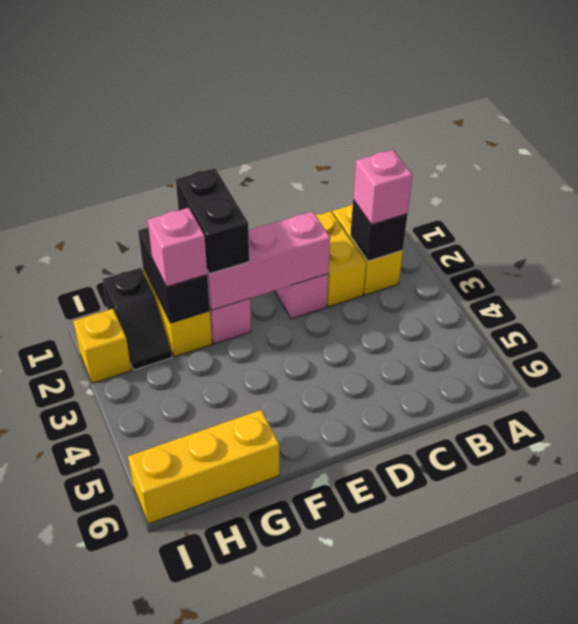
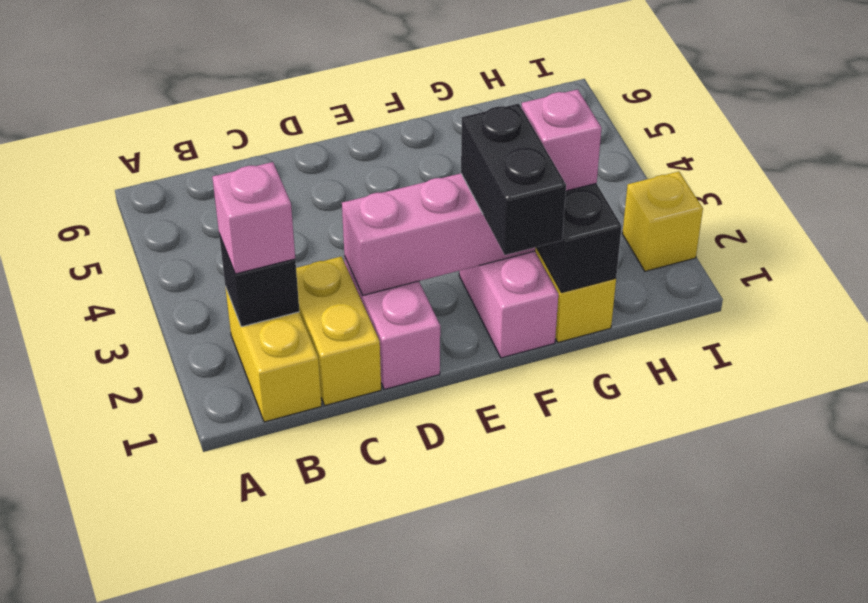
yellow 1x3 brick [128,410,279,524] -> none
black 1x2 slope [103,268,172,370] -> none

